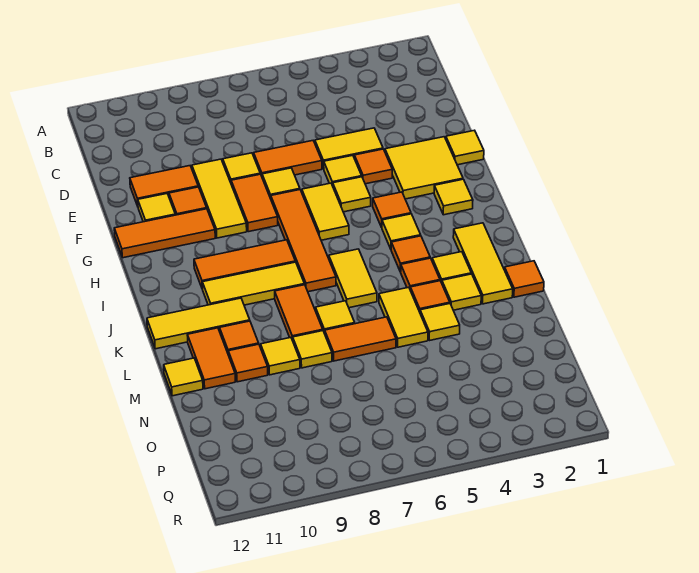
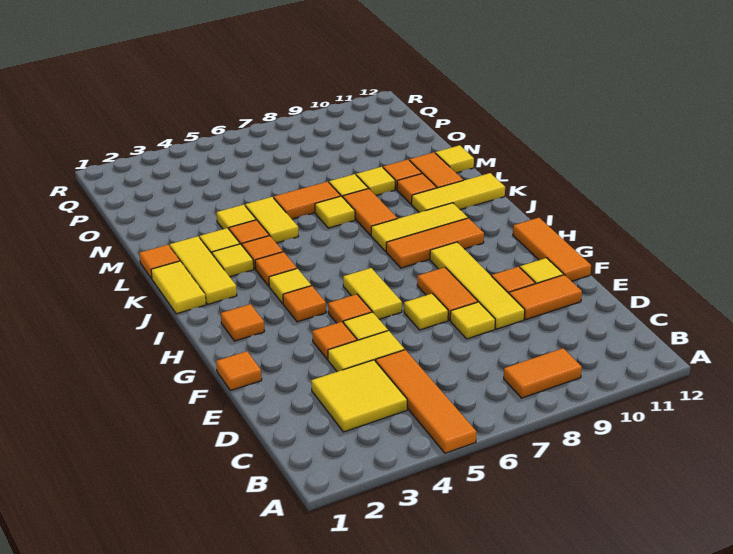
orange 1x2 tile [254,141,322,176] -> orange 1x2 tile moved to [504,348,582,398]
yellow 1x3 tile [192,159,247,238] -> yellow 1x4 tile [430,242,525,329]
yellow 1x1 tile [446,130,484,165] -> orange 1x1 tile [216,351,262,391]
yellow 2x2 tile [385,137,463,199] -> yellow 2x2 tile moved to [311,360,407,432]
yellow 1x1 tile [333,177,371,212] -> orange 1x1 tile [328,294,372,323]
orange 1x4 tile [271,190,336,292] -> orange 1x4 tile moved to [376,350,477,453]
orange 1x3 tile [114,209,215,258] -> orange 1x3 tile turned to [513,218,591,281]
yellow 1x1 tile [434,179,473,215] -> orange 1x1 tile [221,304,265,341]
yellow 1x2 tile [329,249,377,308] -> yellow 1x2 tile moved to [151,261,206,314]

